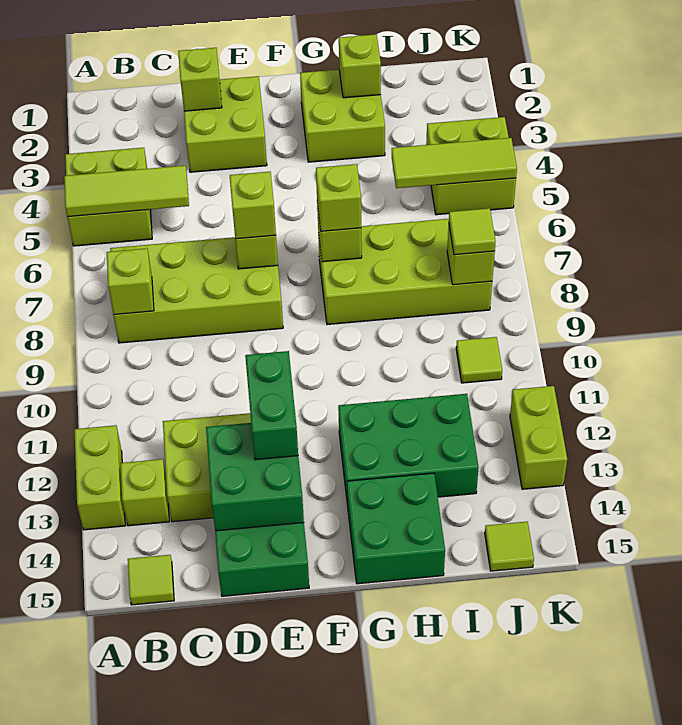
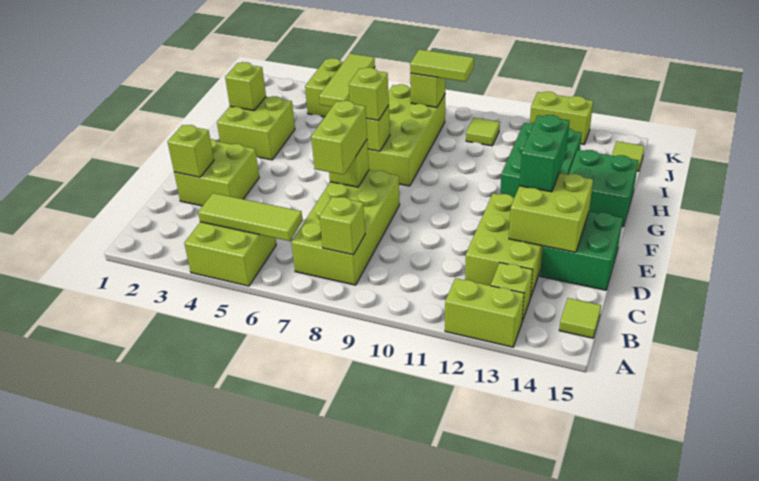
lime 1x3 tile [64,166,189,217] -> lime 1x3 tile turned to [198,193,303,241]
green 2x2 brick [206,423,304,531] -> lime 2x2 brick [509,173,593,252]
lime 1x1 brick [230,172,276,239] -> lime 1x2 brick [311,101,367,175]
green 1x2 brick [245,351,298,460] -> green 1x2 brick turned to [519,115,570,192]
lime 1x1 tile [449,208,496,255] -> lime 1x2 tile [410,49,474,82]

